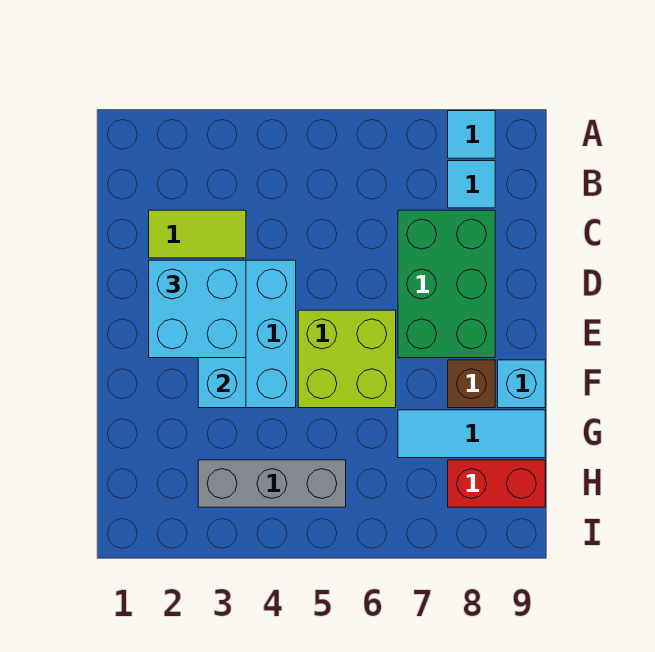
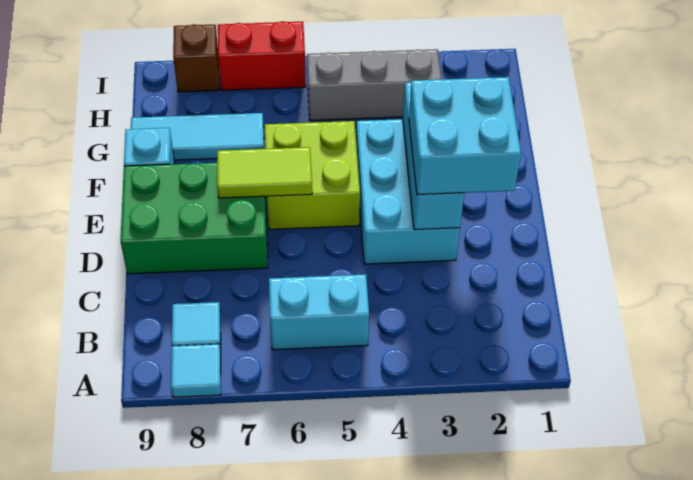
none -> cyan 1x2 brick [269,274,369,350]
lime 1x2 tile [149,210,246,258] -> lime 1x2 tile moved to [217,147,312,198]
green 2x3 brick [398,210,495,358] -> green 2x3 brick turned to [121,163,268,274]
brown 1x1 brick [448,360,495,408] -> brown 1x1 brick moved to [173,24,219,92]
red 1x2 brick [448,460,545,507] -> red 1x2 brick moved to [218,21,306,90]

